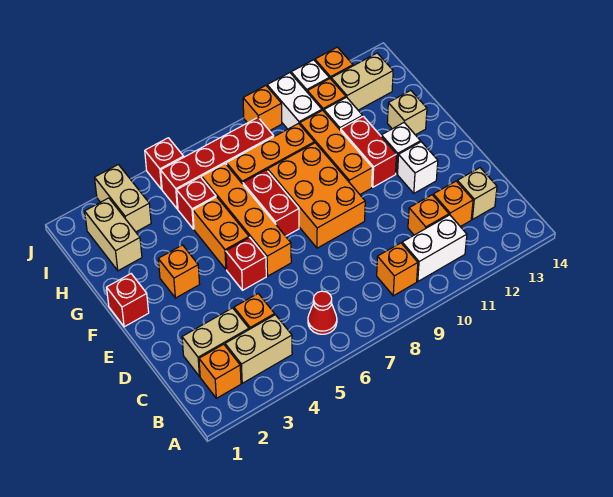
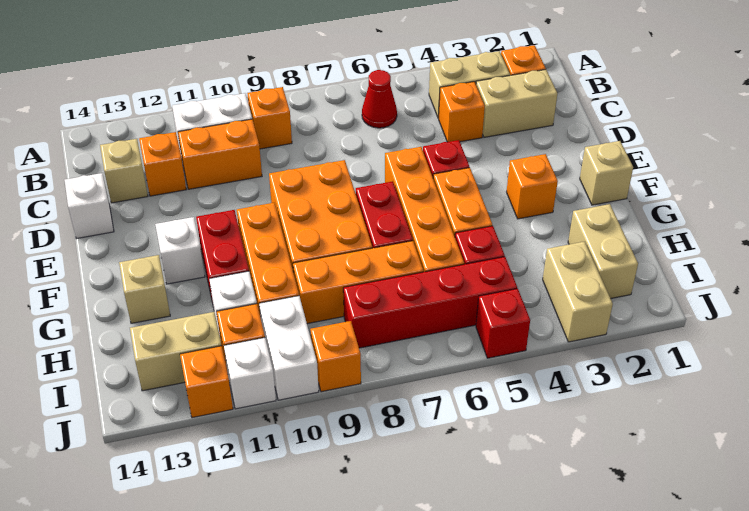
orange 1x1 brick [408,195,449,235] -> orange 1x2 brick [178,119,262,189]
white 1x1 brick [398,142,438,193] -> white 1x1 brick moved to [65,173,114,239]
red 1x1 brick [107,274,149,327] -> tan 1x1 brick [580,141,633,205]

